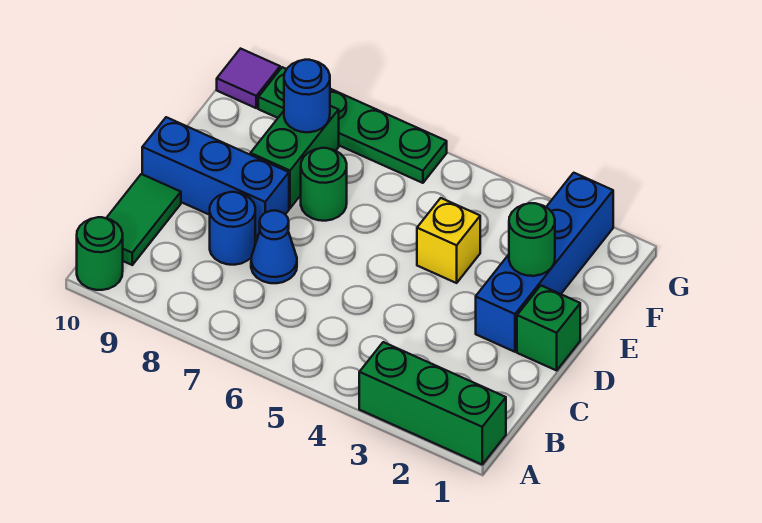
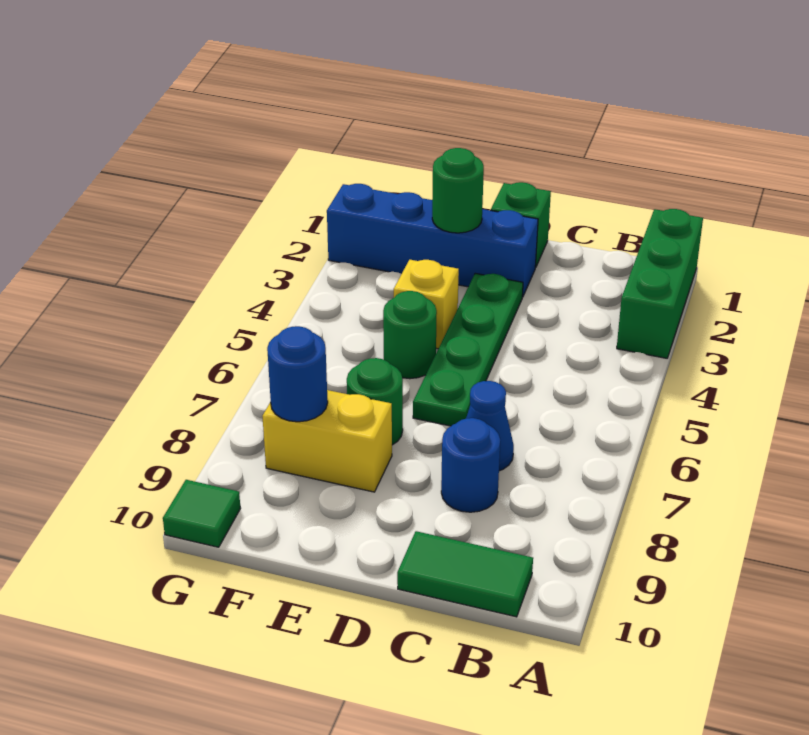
green 1x1 round brick [77,217,123,290] -> green 1x1 round brick moved to [383,291,437,379]
blue 1x3 brick [142,117,289,236] -> none
green 1x2 brick [250,106,339,208] -> yellow 1x2 brick [262,390,392,492]
green 1x4 plate [258,67,447,183] -> green 1x4 plate moved to [413,273,523,426]
purple 1x1 tile [217,49,280,108] -> green 1x1 tile [163,480,241,547]

